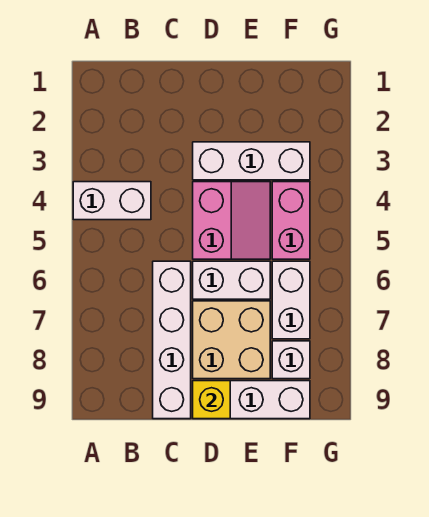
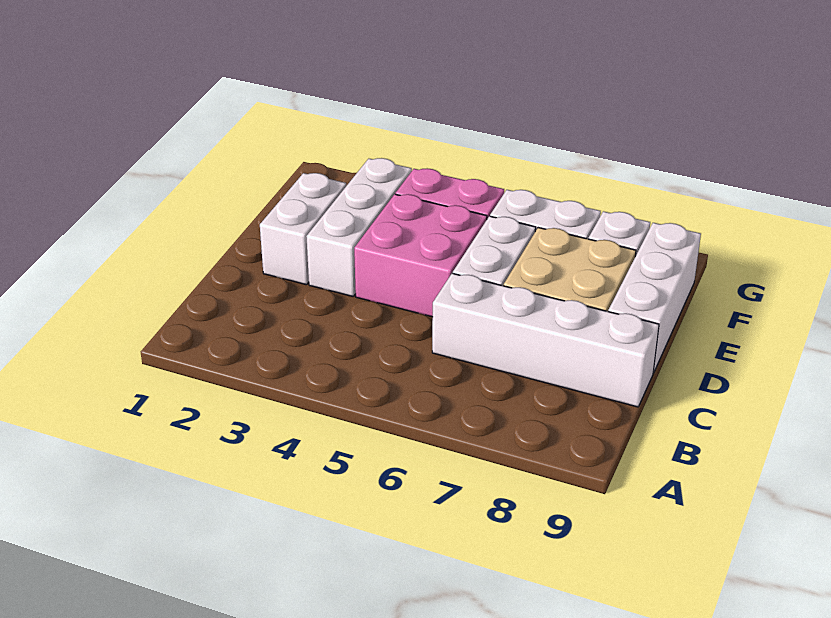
white 1x2 brick [73,182,151,220] -> white 1x2 brick moved to [260,173,346,285]
pink 2x2 slope [193,182,270,259] -> pink 2x2 brick [354,194,487,317]
yellow 1x1 brick [193,381,230,419] -> none

